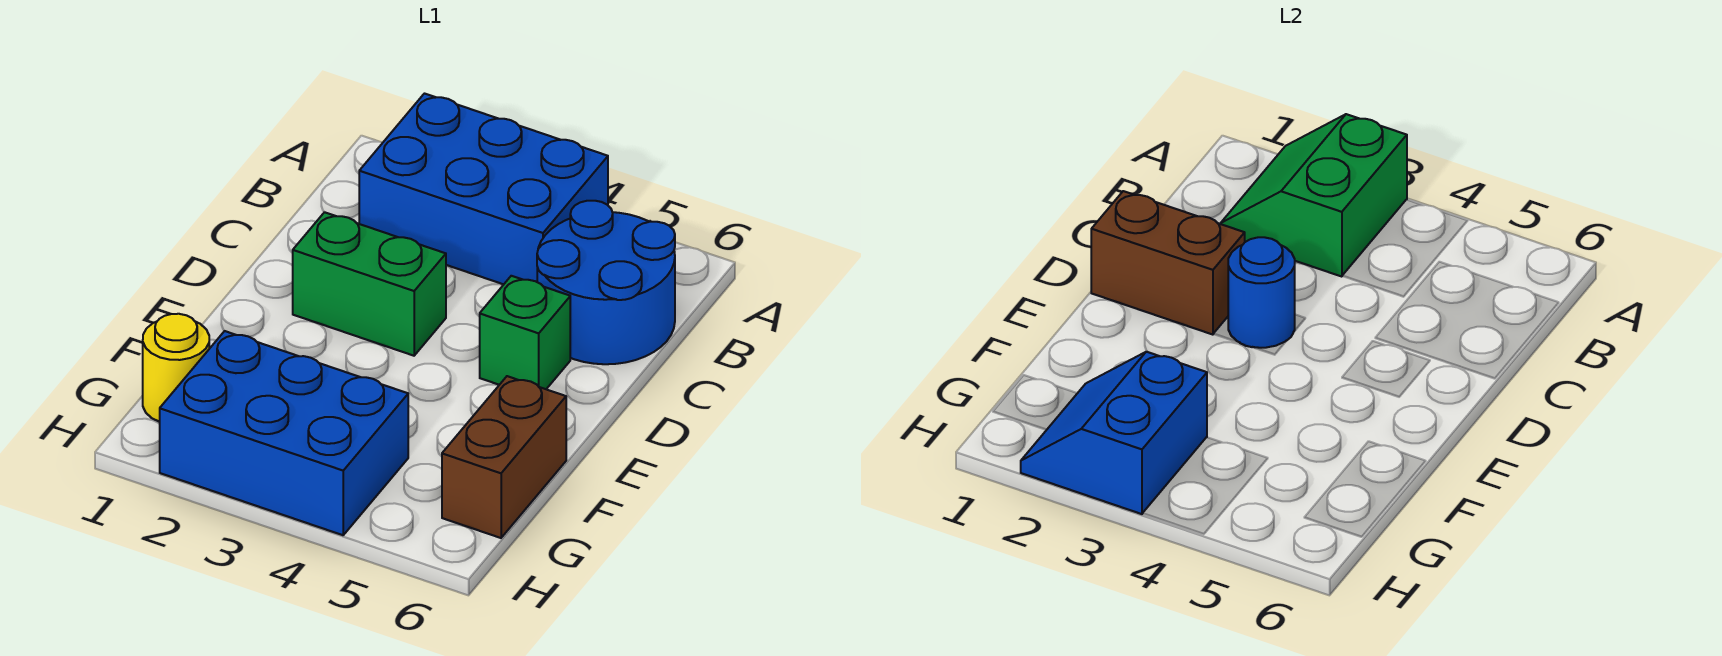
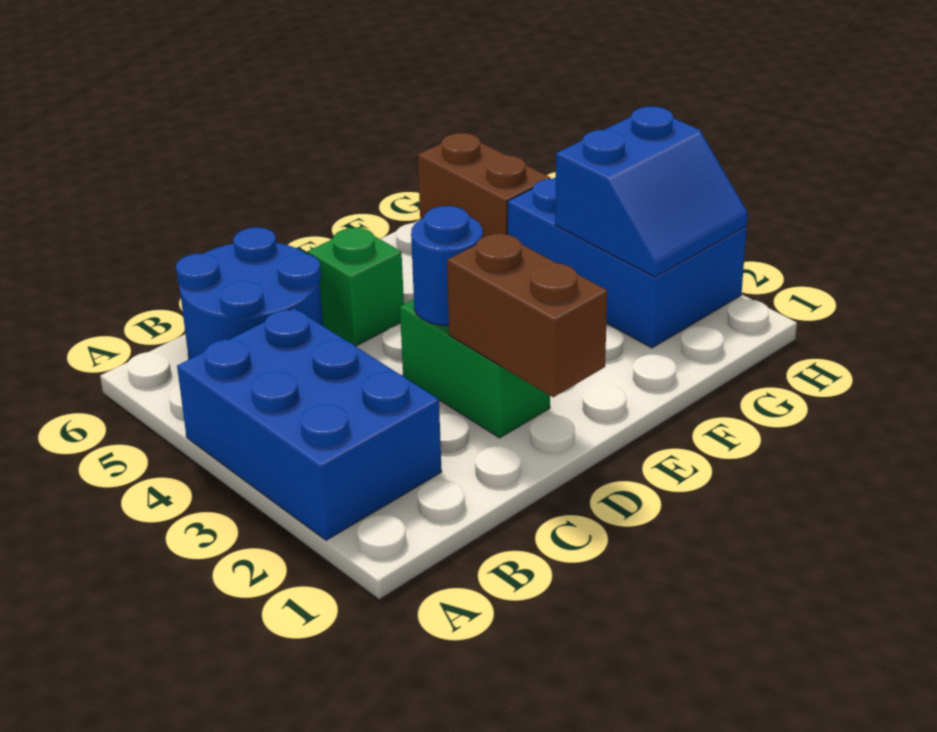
green 2x2 slope [1220,114,1407,277] -> none
brown 1x2 brick [442,376,566,538] -> brown 1x2 brick turned to [418,133,551,237]
yellow 1x1 round brick [143,314,209,422] -> none

